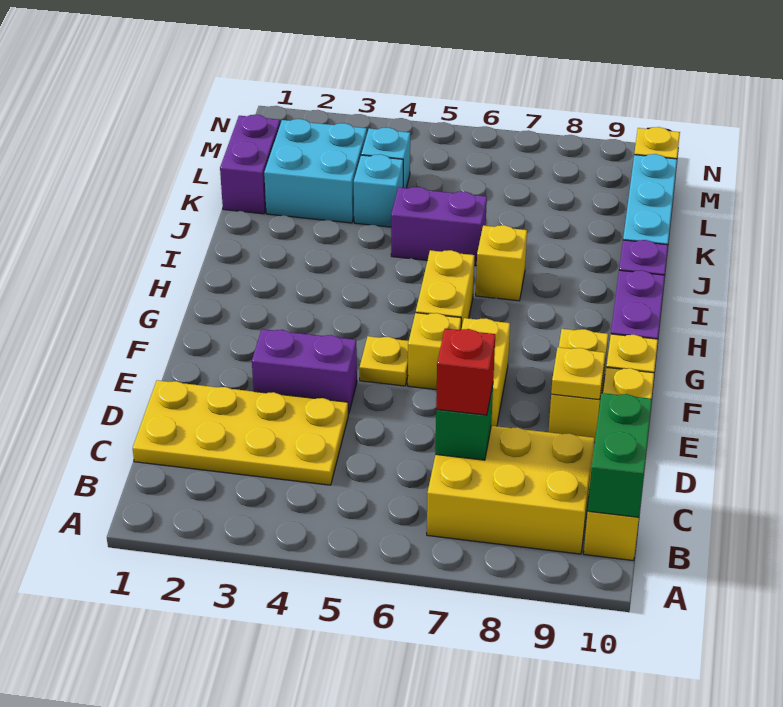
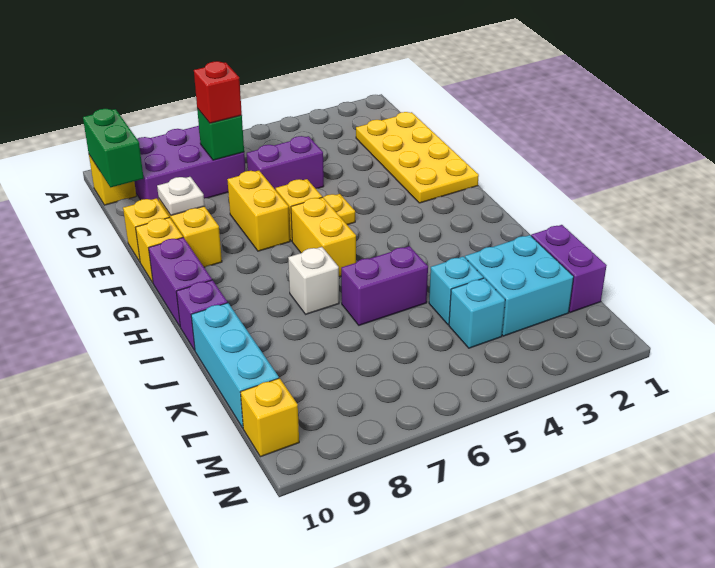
yellow 2x3 brick [427,426,595,554] -> purple 2x3 brick [134,126,246,201]
yellow 2x4 plate [133,380,348,485] -> yellow 2x4 plate turned to [356,112,479,203]
purple 1x2 brick [252,329,357,414] -> purple 1x2 brick moved to [247,136,324,190]
yellow 1x1 plate [551,347,605,400] -> white 1x1 plate [157,177,205,215]
yellow 1x1 brick [476,225,527,301] -> white 1x1 brick [288,247,339,314]

